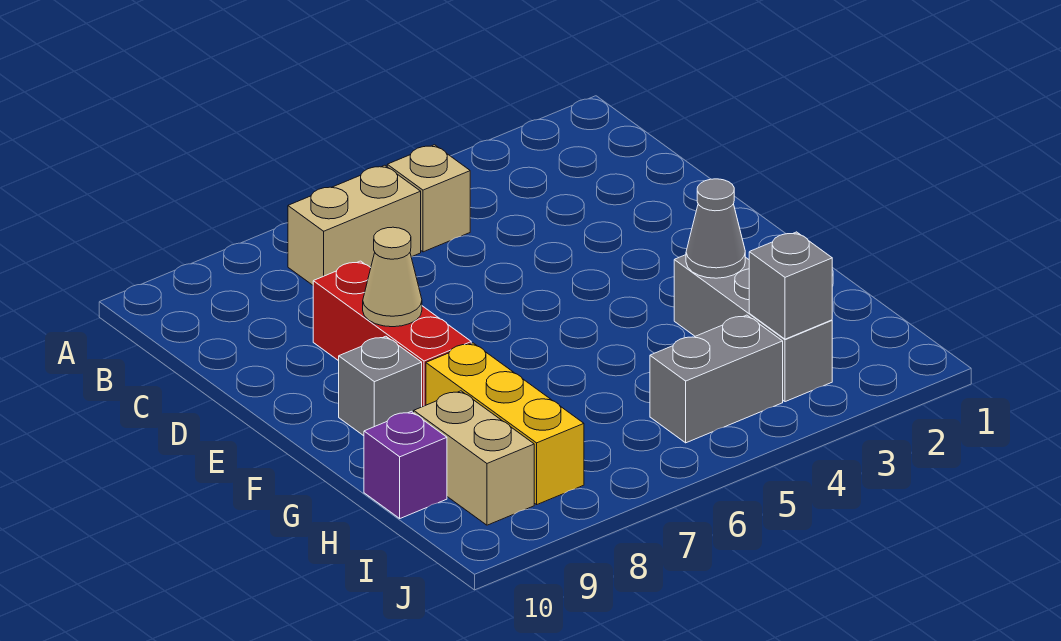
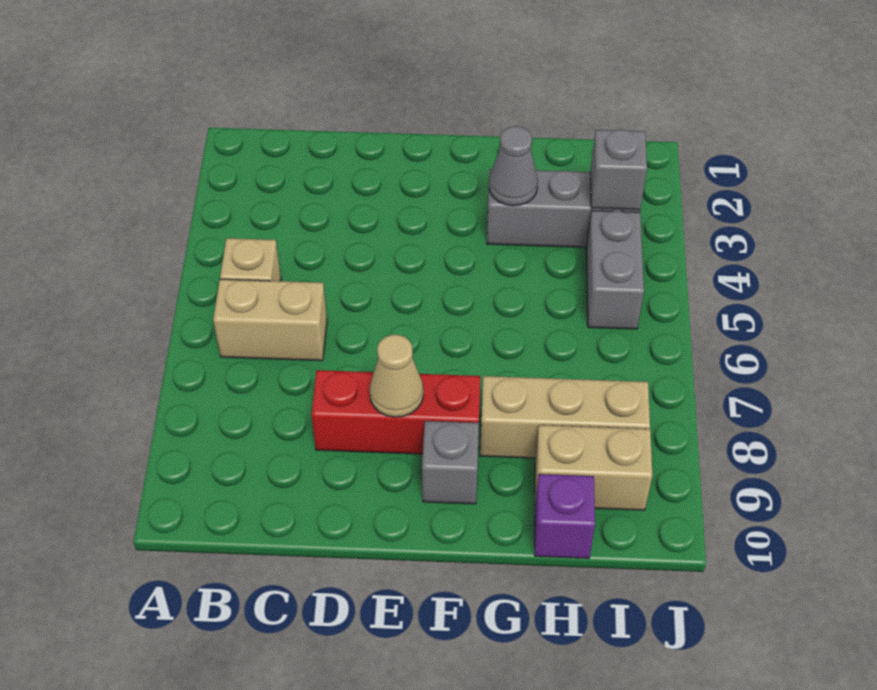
tan 1x2 brick [288,165,421,285] -> tan 1x2 brick turned to [213,279,327,361]
yellow 1x3 brick [426,343,584,504] -> tan 1x3 brick [480,376,650,458]

